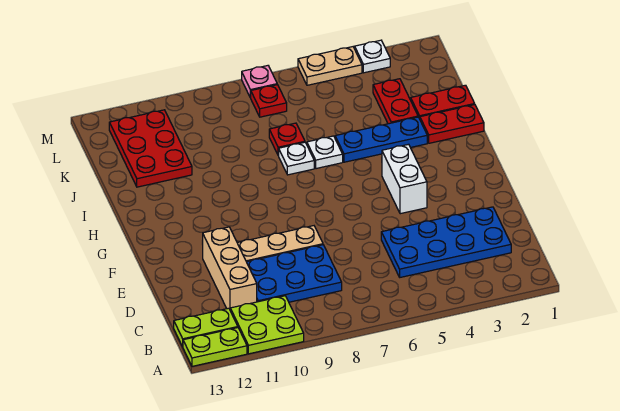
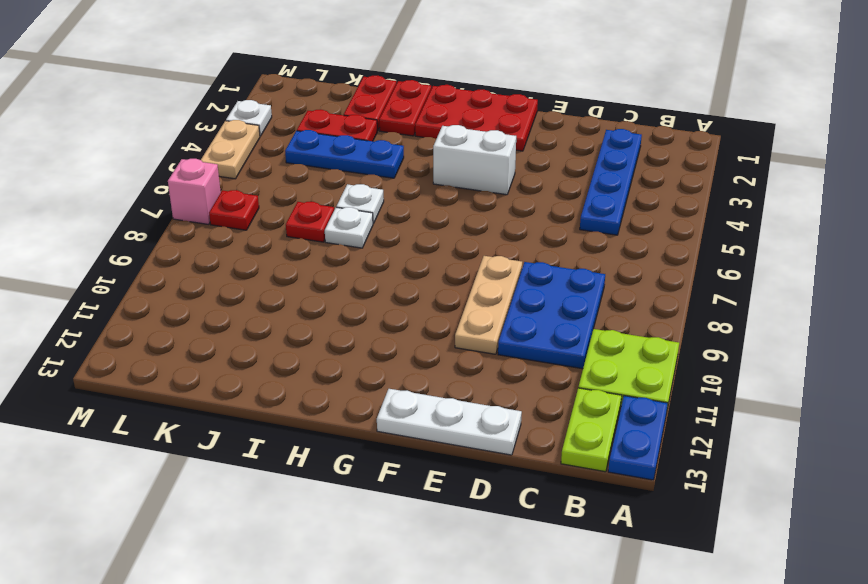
lime 1x2 plate [183,328,247,366] -> blue 1x2 plate [608,396,668,480]
blue 2x4 plate [381,207,511,277] -> blue 1x4 plate [580,129,642,235]
tan 1x3 brick [202,227,257,309] -> none
none -> white 1x3 plate [377,389,522,455]
blue 1x3 plate [335,117,427,162] -> blue 1x3 plate turned to [285,130,404,178]
red 2x3 plate [109,110,192,187] -> red 2x3 plate moved to [415,85,538,151]
pink 1x1 plate [242,66,277,98] -> pink 1x1 brick [168,159,221,224]

